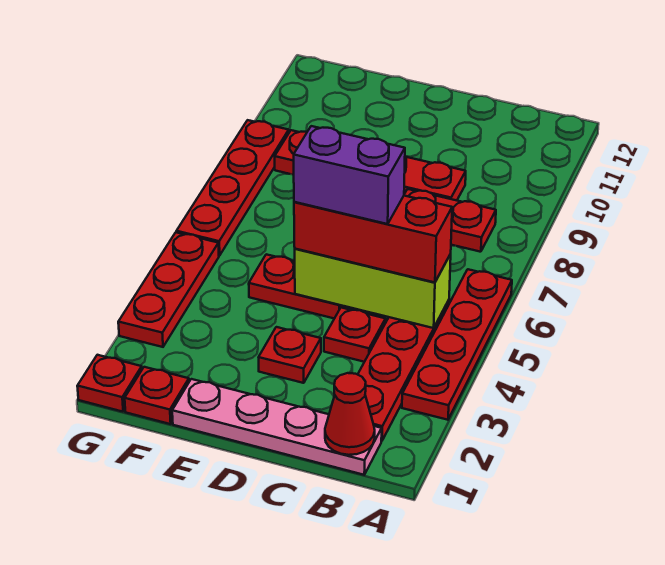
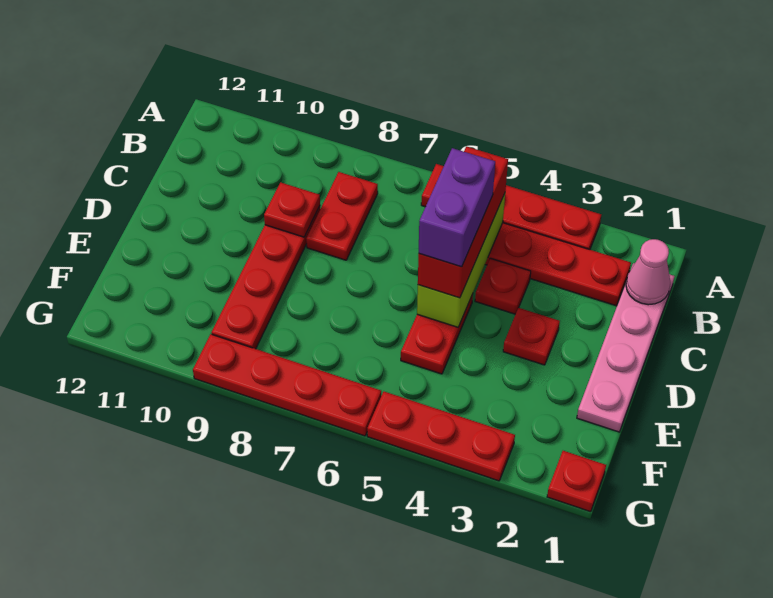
red 1x1 cone [325,373,375,455] -> pink 1x1 cone [626,239,670,305]
red 1x1 plate [125,367,189,424] -> red 1x1 plate moved to [264,182,320,237]

